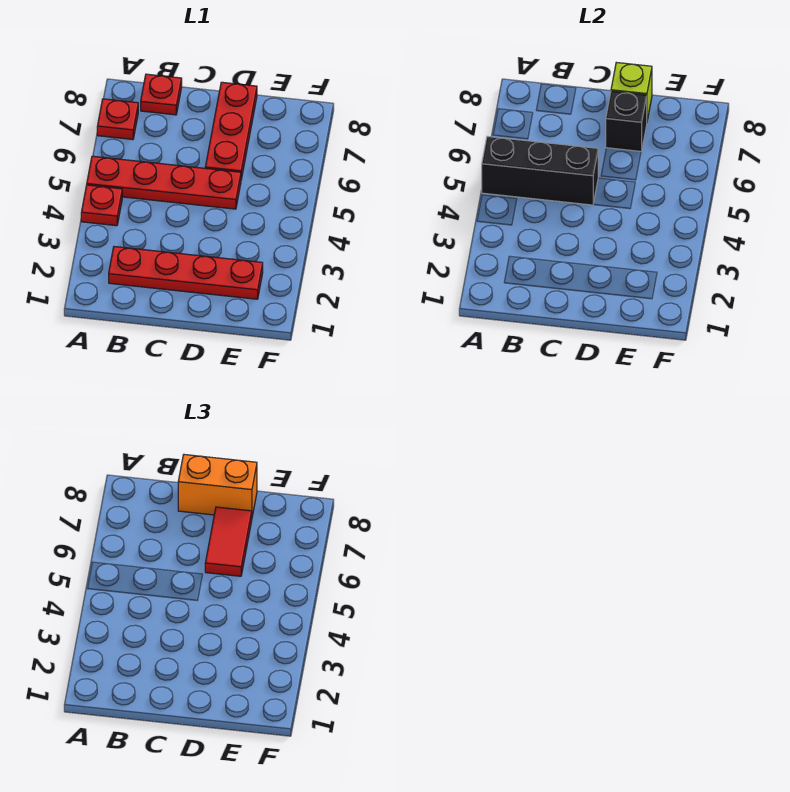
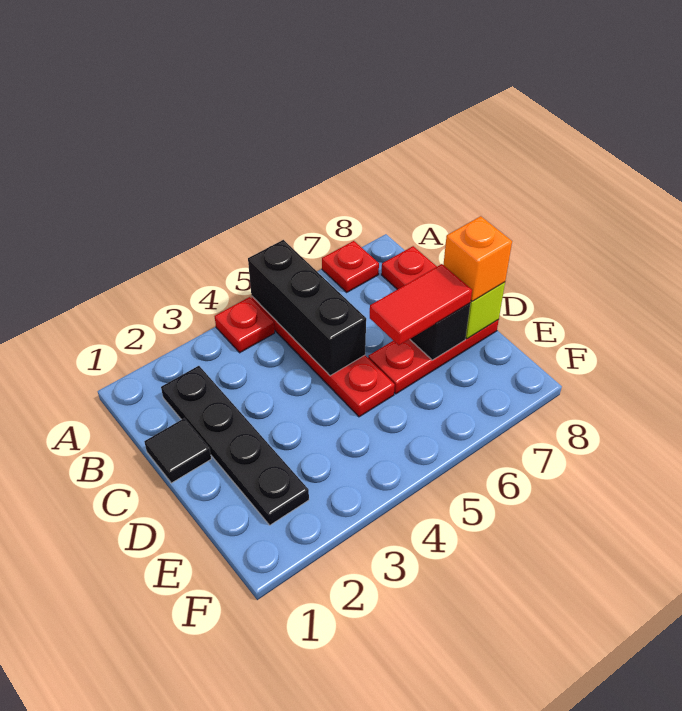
red 1x4 plate [109,247,263,299] -> black 1x4 plate [161,366,309,525]
none -> black 1x1 tile [144,418,211,483]
orange 1x2 brick [178,455,257,516] -> orange 1x1 brick [443,216,512,301]

